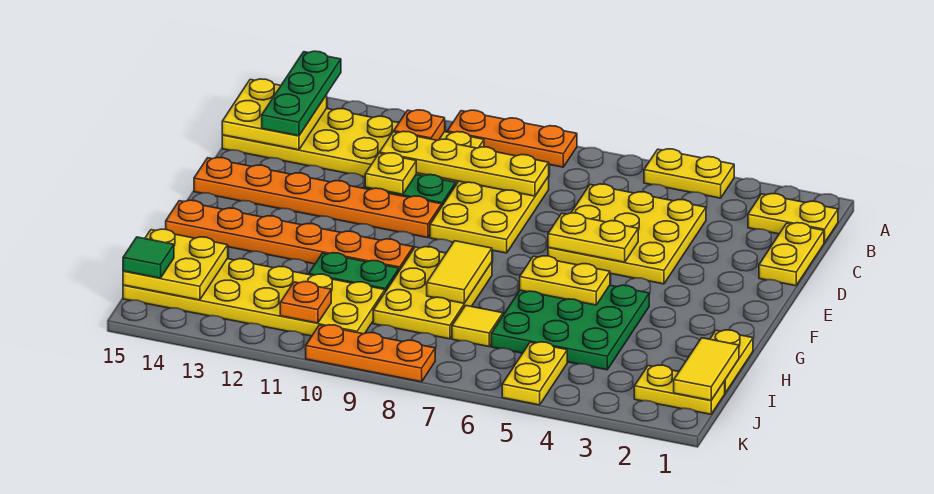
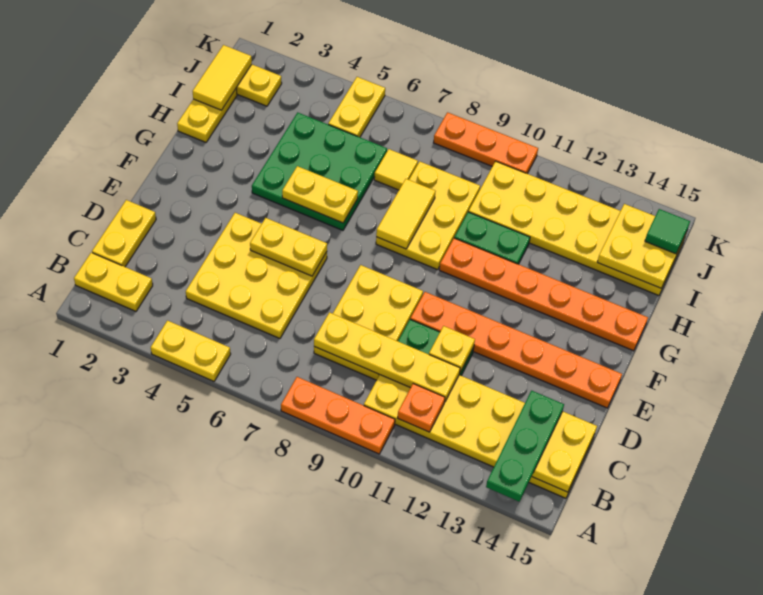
orange 1x1 plate [280,282,331,323] -> none

